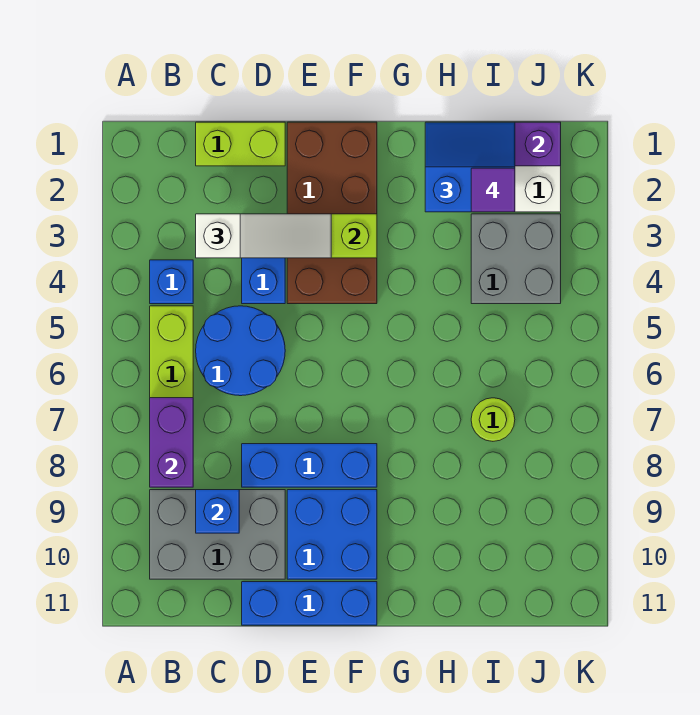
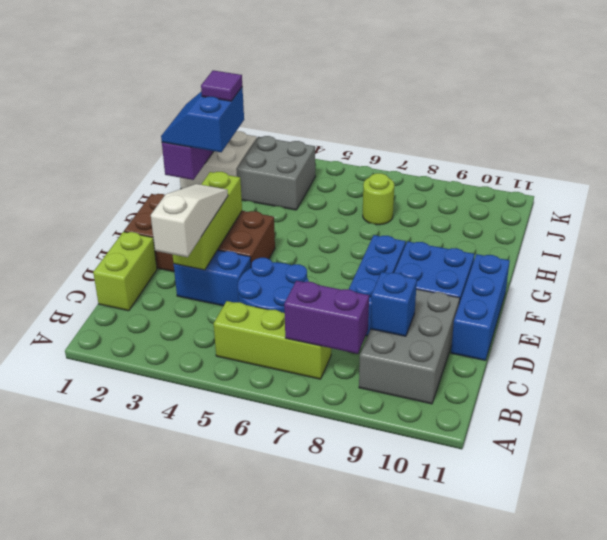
blue 1x1 brick [150,260,193,304] -> none

